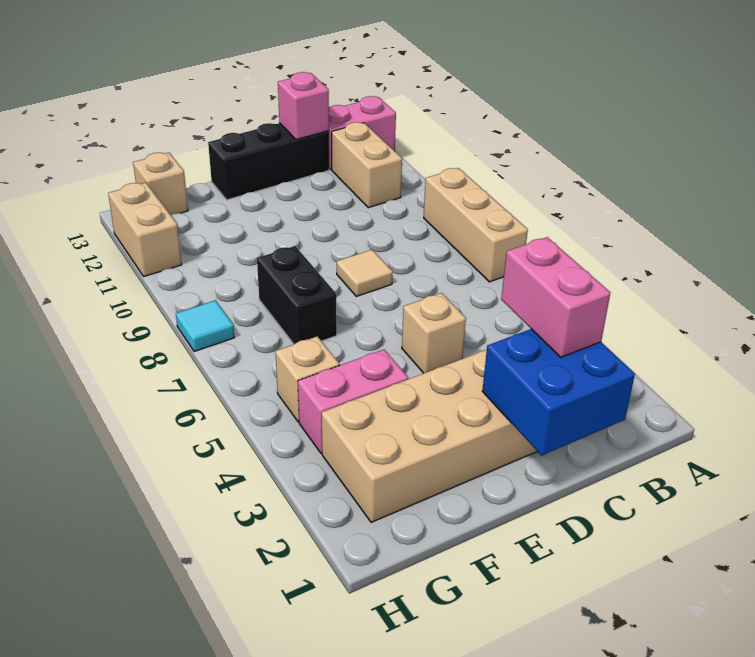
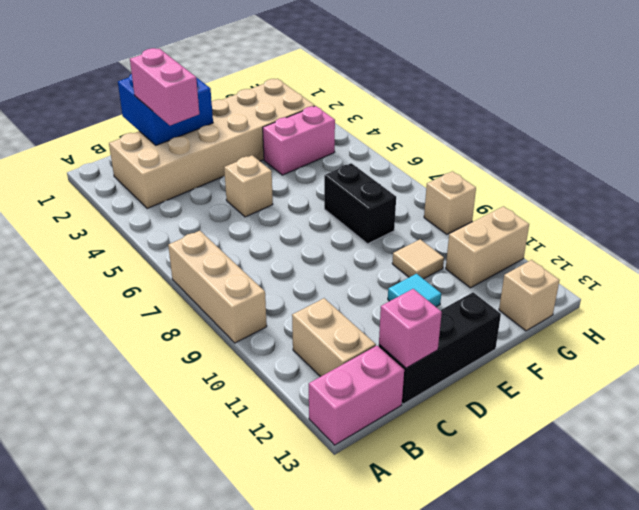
tan 1x1 tile [337,250,393,296] -> tan 1x1 tile moved to [392,239,444,279]
tan 1x1 brick [275,336,340,422] -> tan 1x1 brick moved to [424,171,476,234]
cyan 1x1 tile [176,300,234,352] -> cyan 1x1 tile moved to [388,274,441,307]
tan 1x2 brick [108,182,182,276] -> tan 1x2 brick turned to [446,206,529,288]

